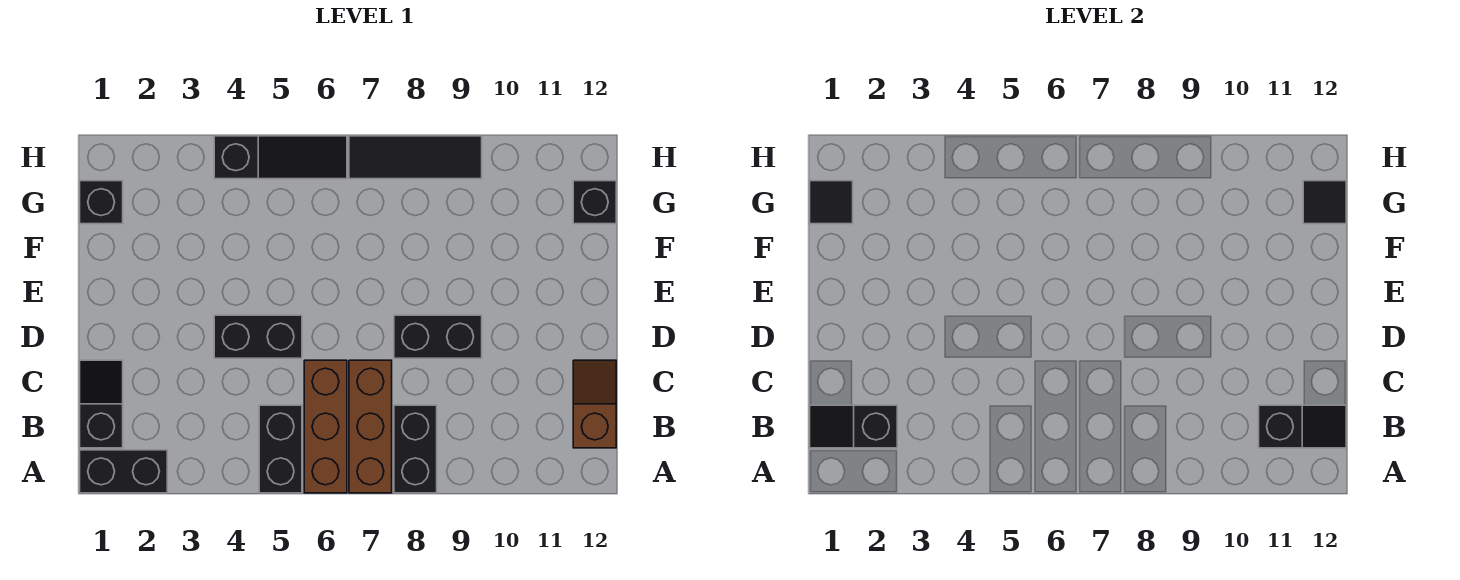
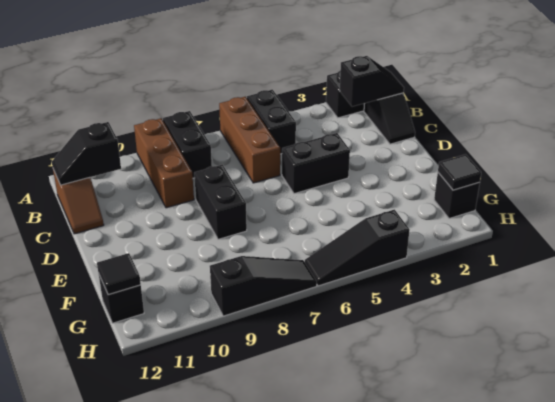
brown 1x3 brick [349,360,392,493] -> brown 1x3 brick moved to [134,118,194,208]
black 1x2 brick [394,315,482,358] -> black 1x2 brick turned to [194,165,247,239]
black 1x3 tile [349,136,482,179] -> black 1x3 slope [210,256,317,316]

